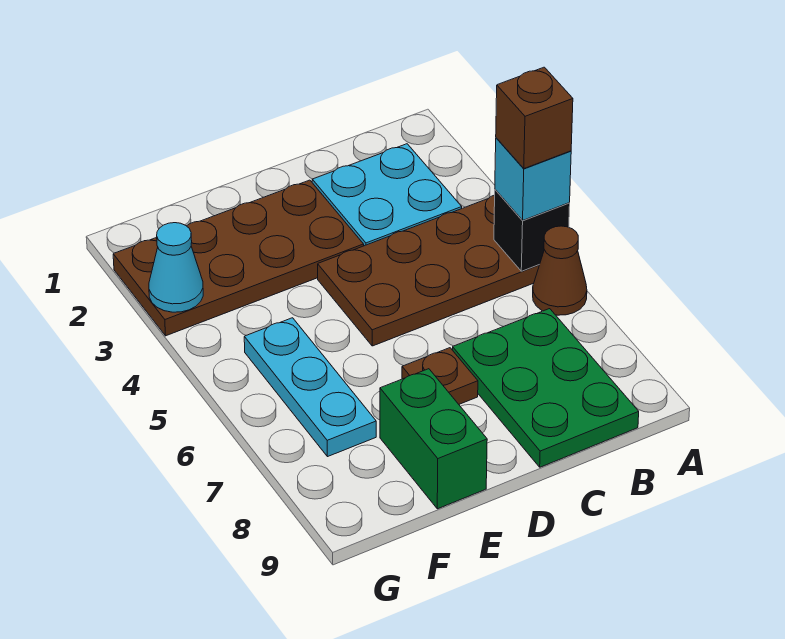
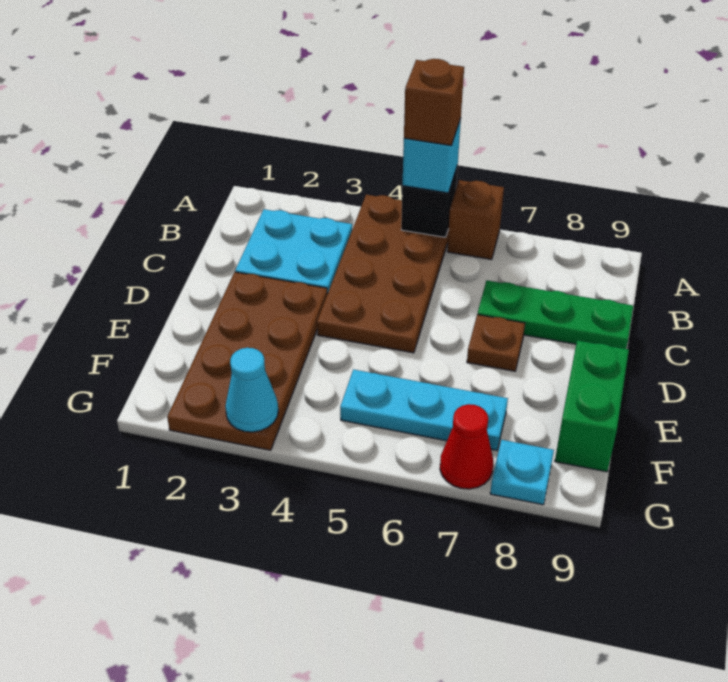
brown 1x1 cone [533,226,587,315] -> brown 1x1 brick [447,180,504,260]
green 2x3 plate [453,309,639,467] -> green 1x3 plate [477,280,633,349]
green 1x2 brick [380,369,487,509] -> green 1x2 brick turned to [555,340,629,472]
none -> red 1x1 cone [440,404,493,489]
none -> cyan 1x1 plate [490,440,554,505]

